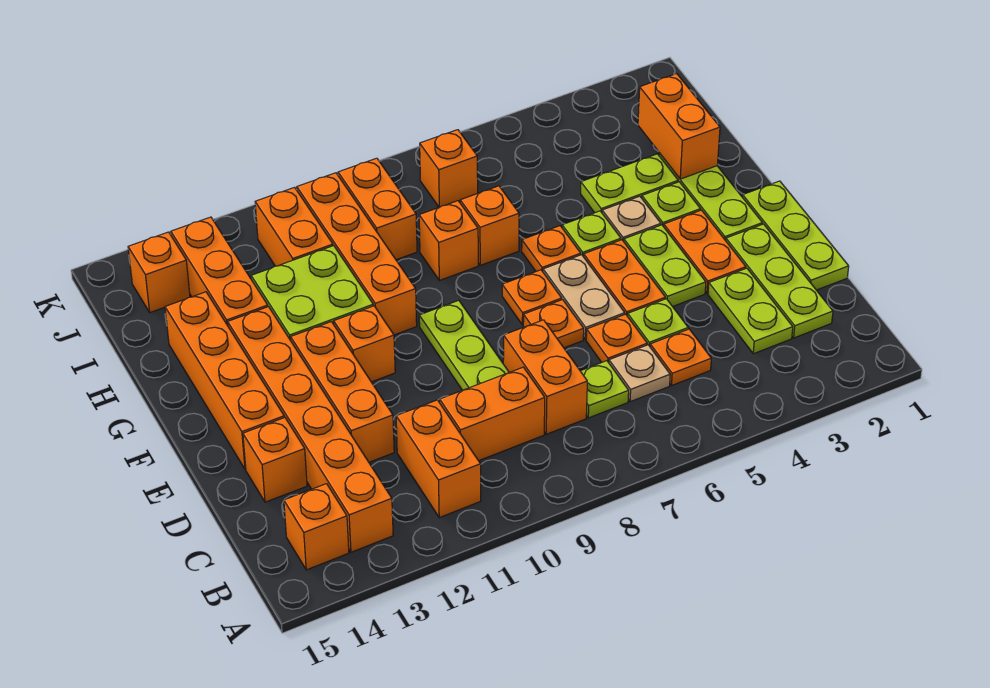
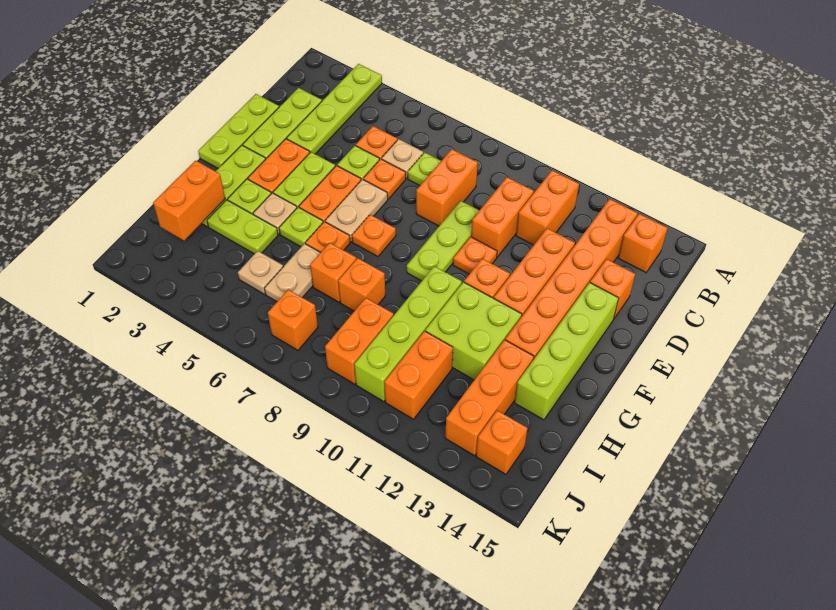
lime 1x2 plate [708,268,793,354] -> lime 1x4 plate [287,64,382,154]
orange 1x2 brick [440,367,545,461] -> orange 1x2 brick turned to [471,177,534,257]
orange 1x1 plate [523,300,584,348] -> orange 1x1 plate moved to [453,237,497,274]
orange 1x4 brick [165,292,284,469] -> lime 1x4 brick [515,283,618,420]
orange 1x4 brick [297,173,417,335] -> lime 1x4 brick [354,266,462,402]
none -> tan 1x2 plate [265,243,321,302]
none -> tan 1x1 plate [238,251,283,294]

